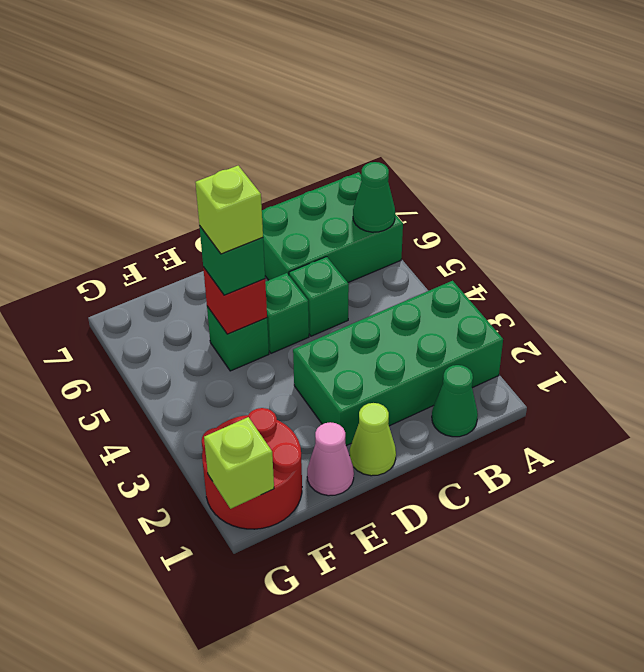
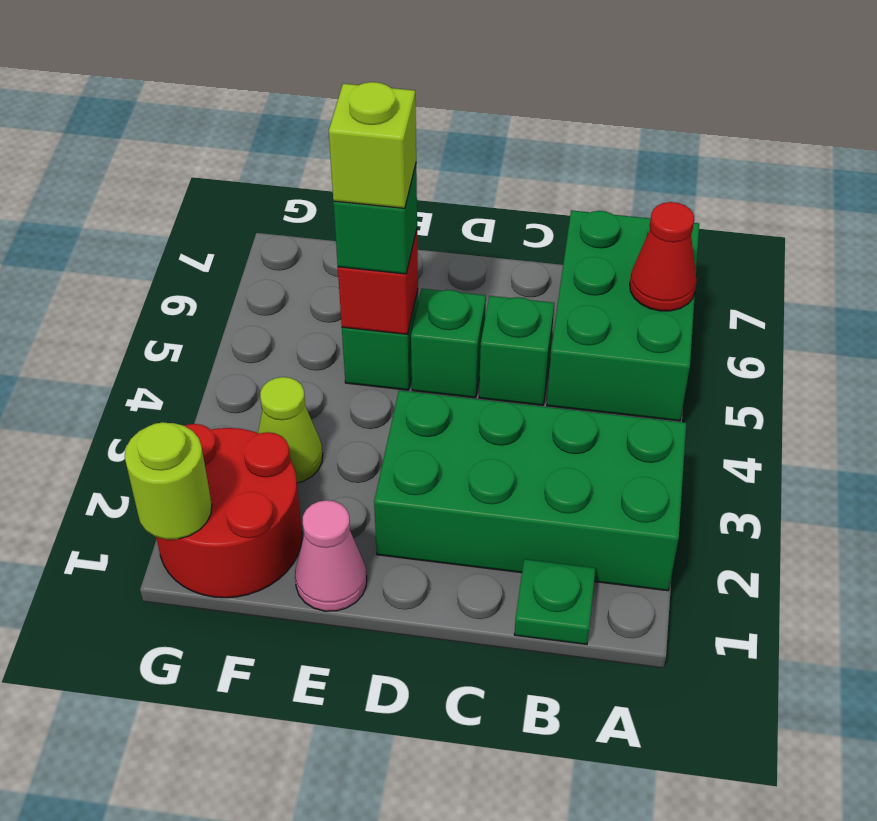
green 2x3 brick [262,172,403,282] -> green 2x3 brick turned to [547,210,699,421]
green 1x1 cone [353,162,395,232] -> red 1x1 cone [630,202,697,311]
green 1x1 cone [432,365,478,437] -> green 1x1 plate [514,559,596,645]
lime 1x1 cone [350,403,396,476] -> lime 1x1 cone moved to [258,377,323,483]
lime 1x1 brick [204,417,274,509] -> lime 1x1 round brick [125,422,212,539]

